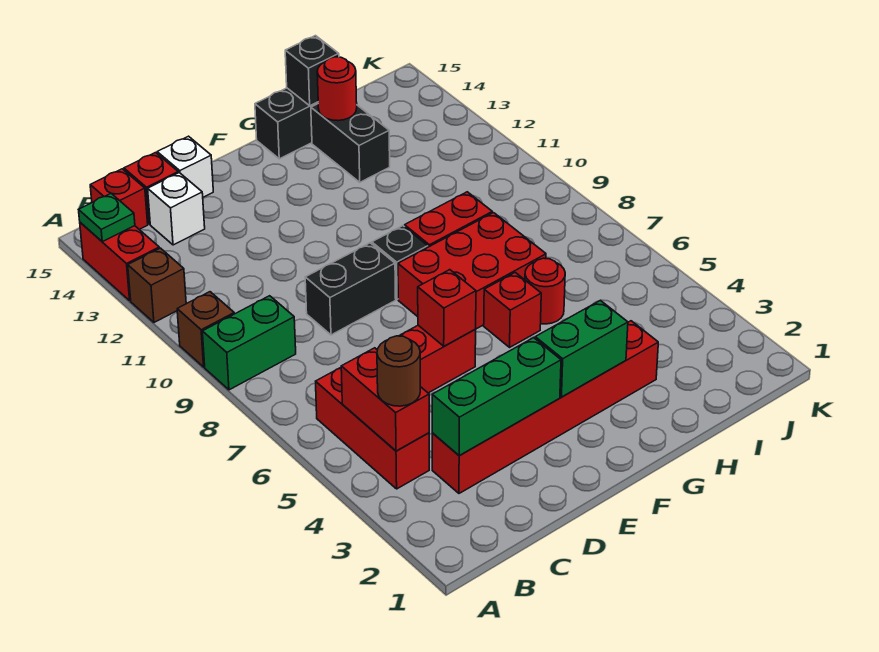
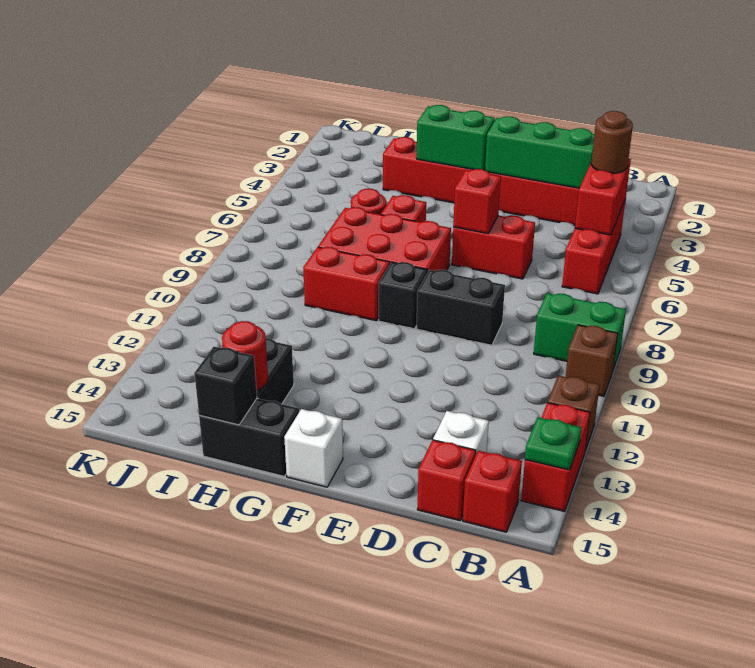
white 1x1 brick [157,136,213,197] -> white 1x1 brick moved to [284,409,343,487]

